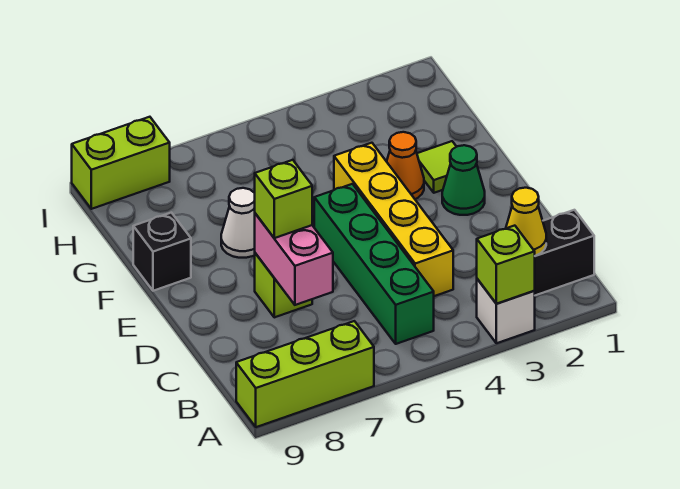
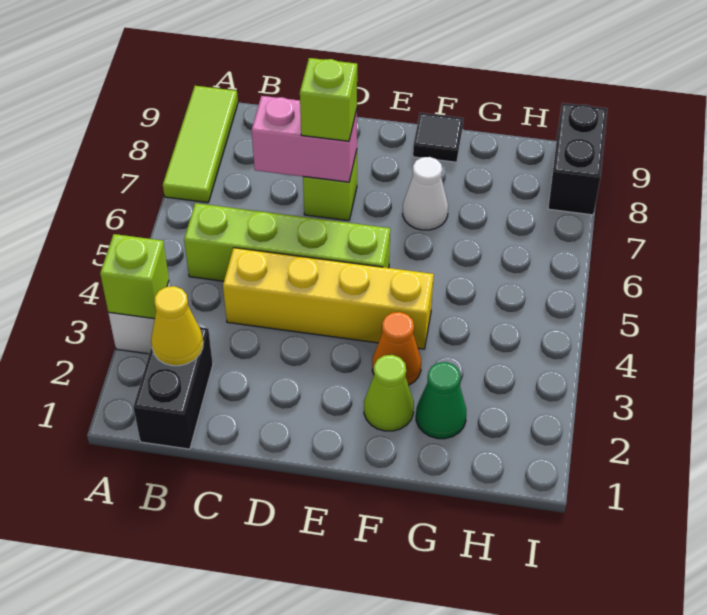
lime 1x3 brick [236,321,374,427] -> lime 1x3 tile [163,86,238,203]
green 1x4 brick [314,184,434,344] -> lime 1x4 brick [184,203,390,281]
green 1x1 cone [442,145,485,215] -> green 1x1 cone moved to [416,362,466,439]
lime 1x1 tile [417,141,456,193] -> lime 1x1 cone [364,355,414,431]
black 1x1 brick [133,213,191,291] -> black 1x1 tile [413,113,463,162]
lime 1x2 brick [72,117,170,209] -> black 1x2 brick [548,103,607,215]

